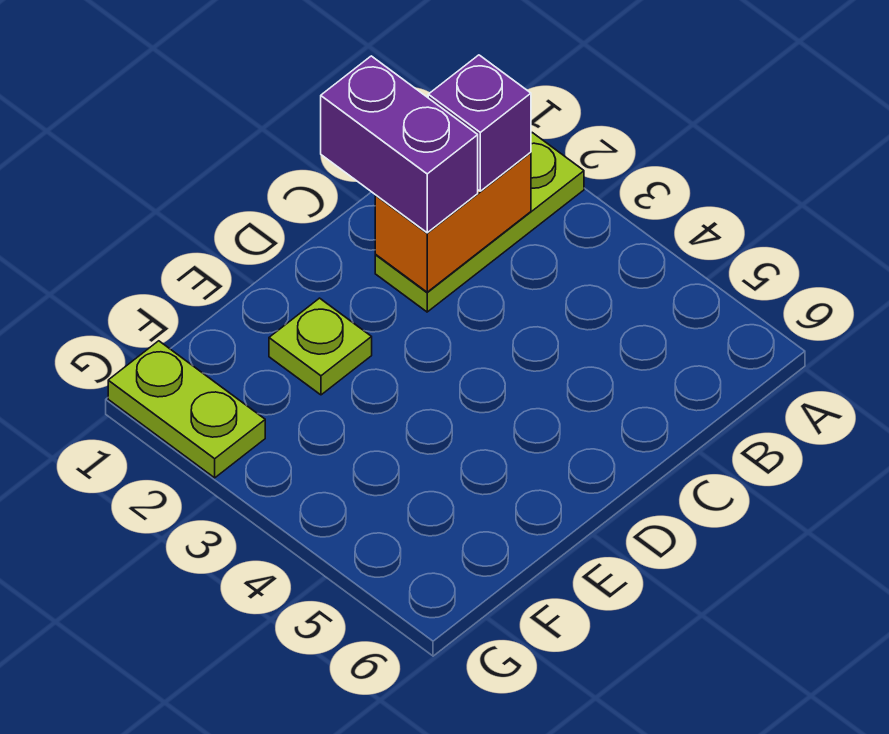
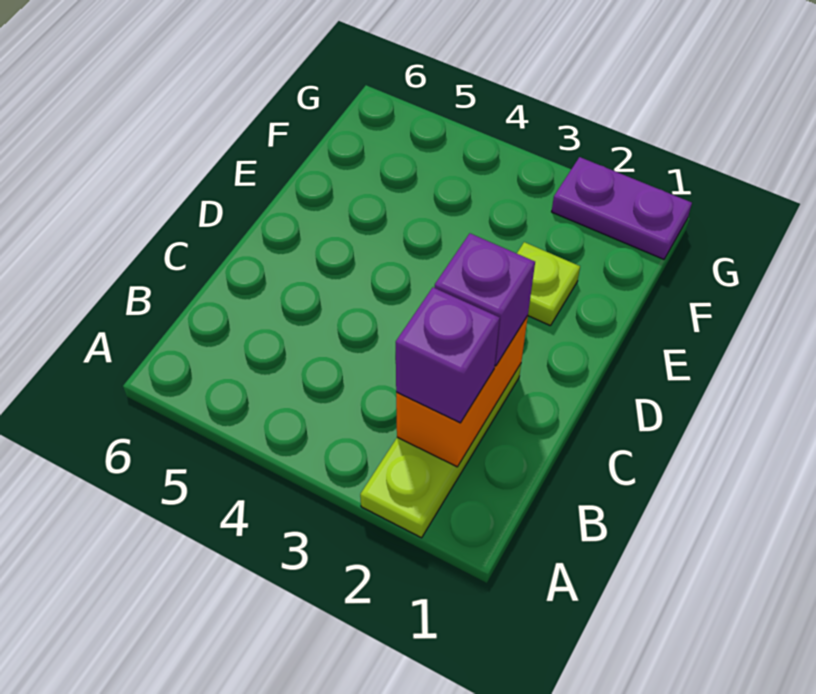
purple 1x2 brick [321,56,478,233] -> purple 1x1 brick [435,233,535,366]
lime 1x2 plate [108,341,265,478] -> purple 1x2 plate [552,157,692,259]

